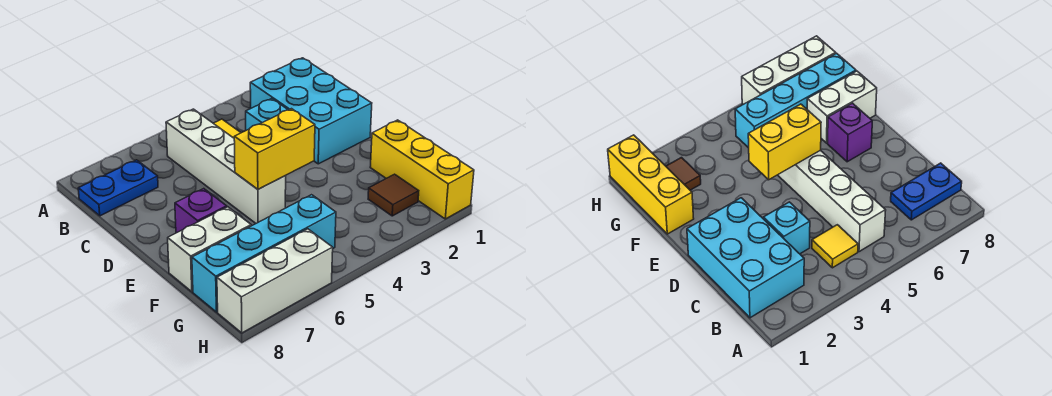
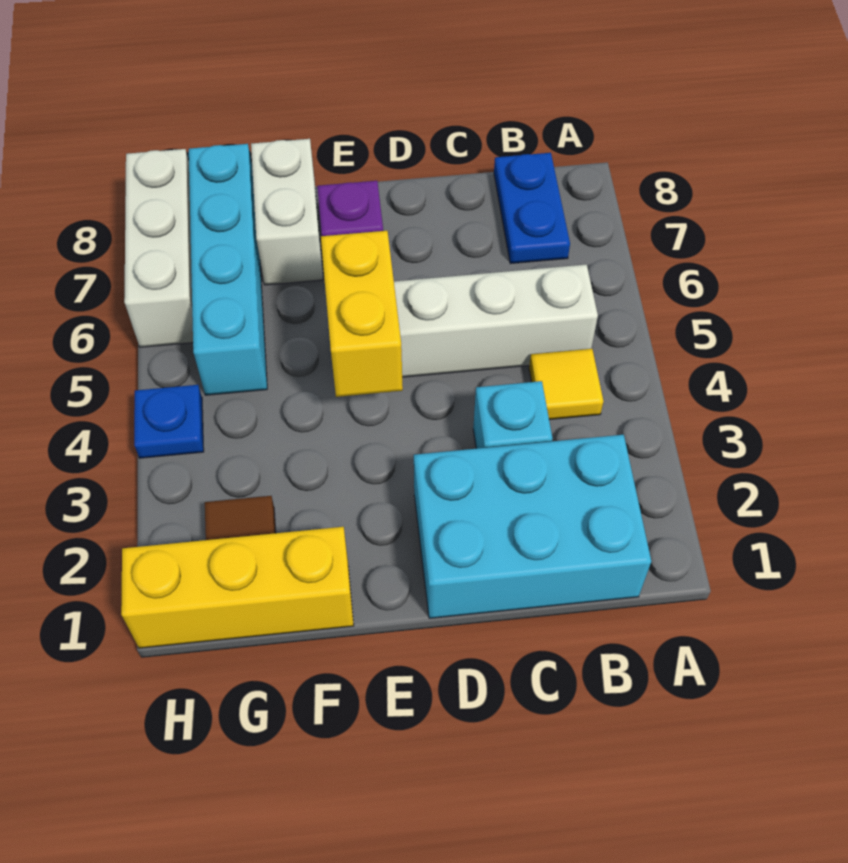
none -> blue 1x1 plate [134,385,204,458]

